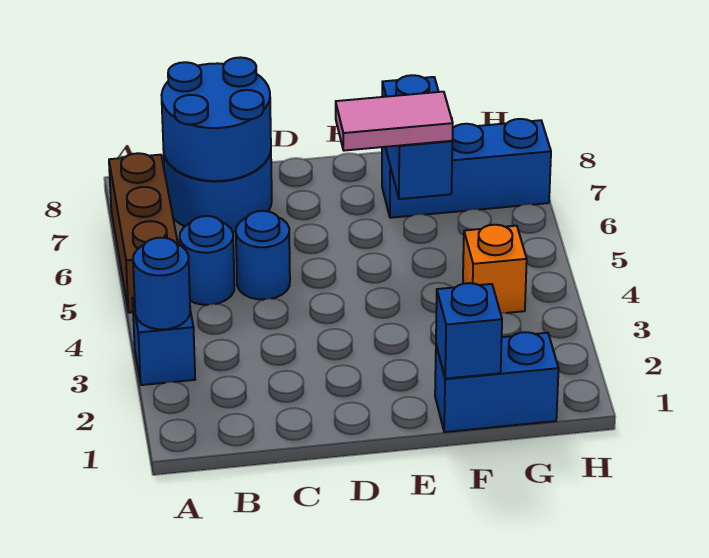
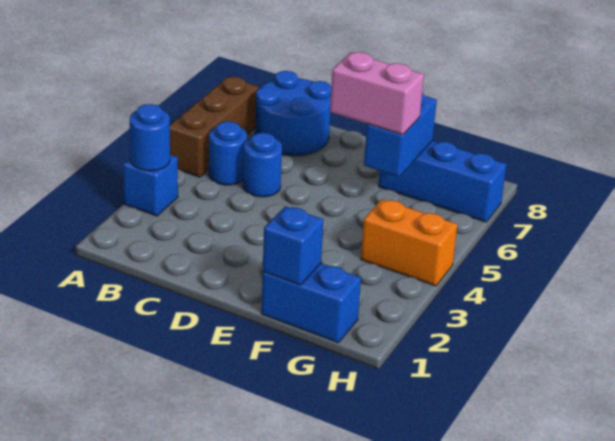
blue 2x2 round brick [161,57,271,181] -> none
pink 1x2 tile [336,92,453,151] -> pink 1x2 brick [330,52,424,135]
orange 1x1 brick [463,225,527,313] -> orange 1x2 brick [361,199,457,286]

